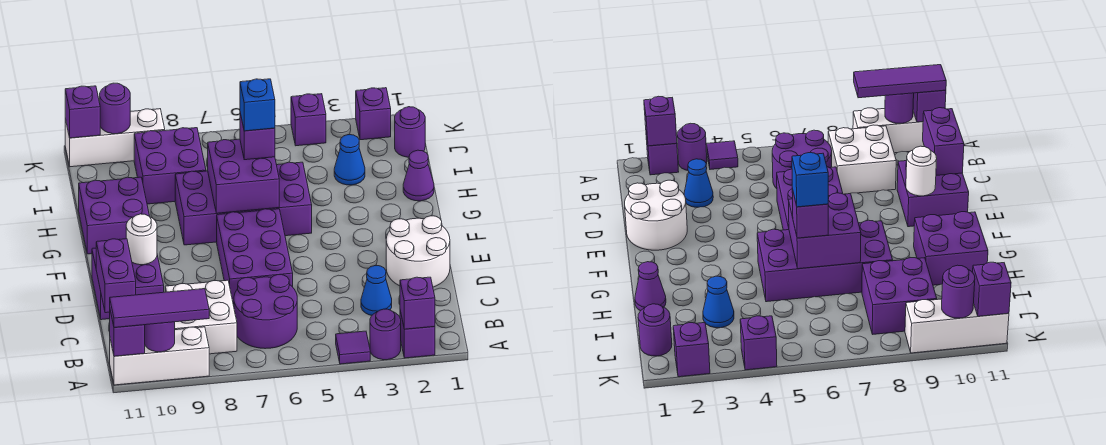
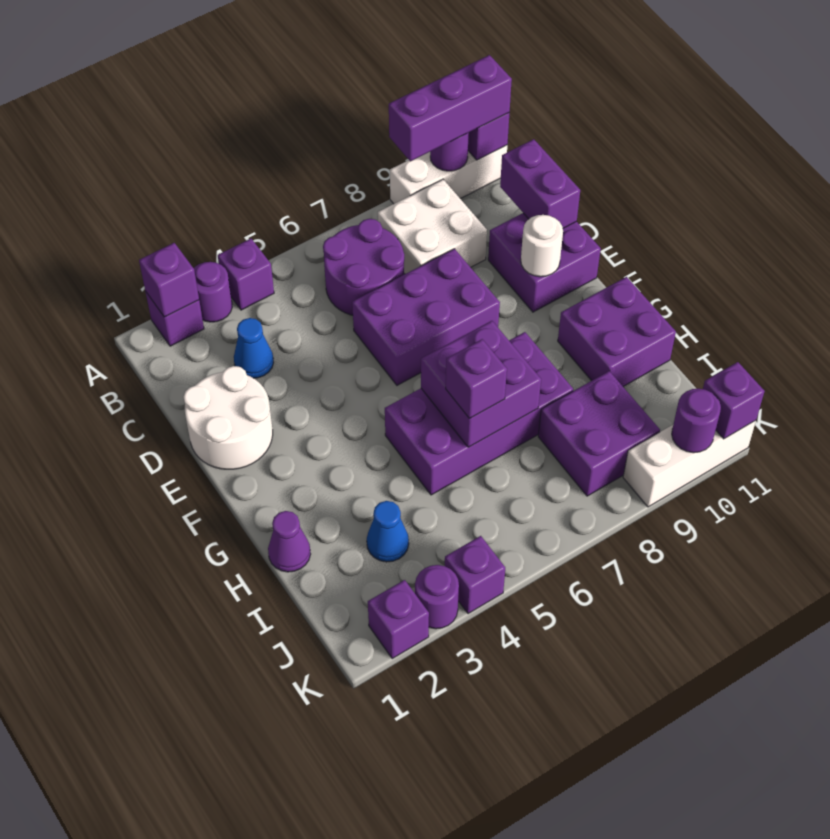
purple 1x1 tile [336,331,370,364] -> purple 1x1 brick [218,239,274,310]
purple 1x3 tile [110,289,209,328] -> purple 1x3 brick [389,55,512,161]
purple 2x3 brick [217,209,293,306] -> purple 2x3 brick turned to [352,249,500,385]
blue 1x1 brick [240,79,275,131] -> none
purple 1x1 round brick [395,107,425,157] -> purple 1x1 round brick moved to [415,565,459,629]

